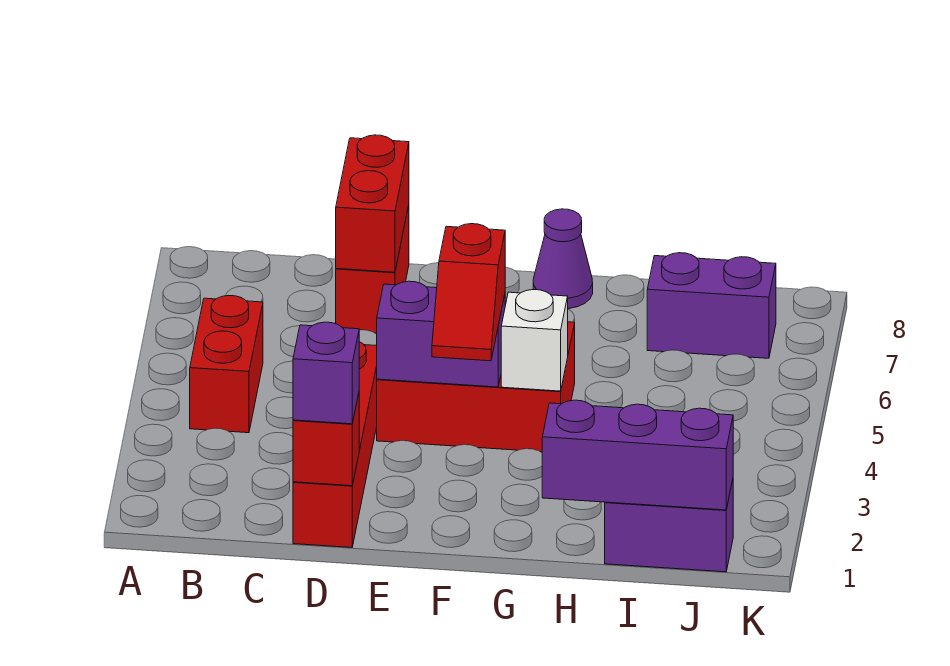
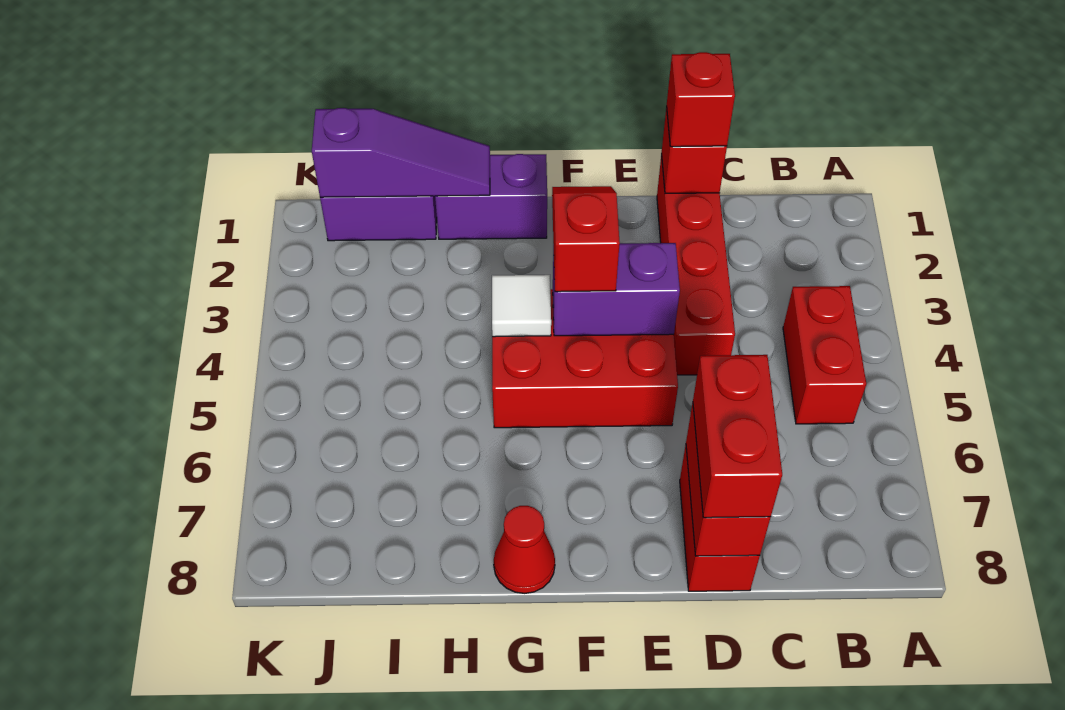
purple 1x1 brick [293,322,359,424] -> red 1x1 brick [667,52,735,147]
none -> red 1x2 brick [693,355,782,518]
white 1x1 brick [501,290,568,391] -> white 1x1 tile [492,275,551,337]
purple 1x1 cone [533,209,593,309] -> red 1x1 cone [494,506,555,593]
purple 1x3 brick [542,400,733,510] -> purple 1x3 slope [312,108,490,197]
purple 1x2 brick [647,253,776,358] -> purple 1x2 brick moved to [435,154,547,239]

